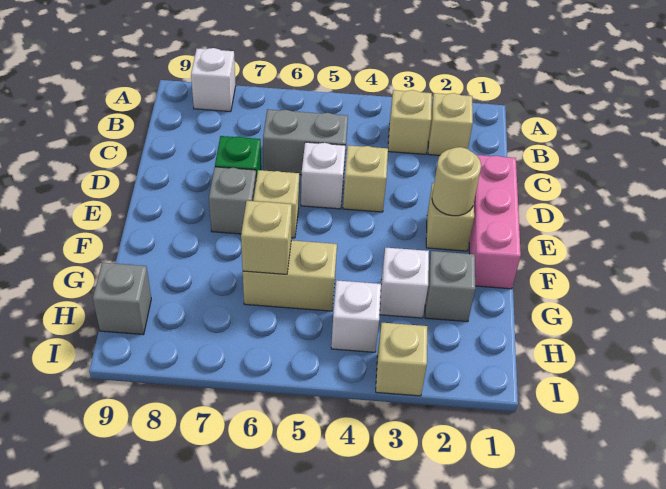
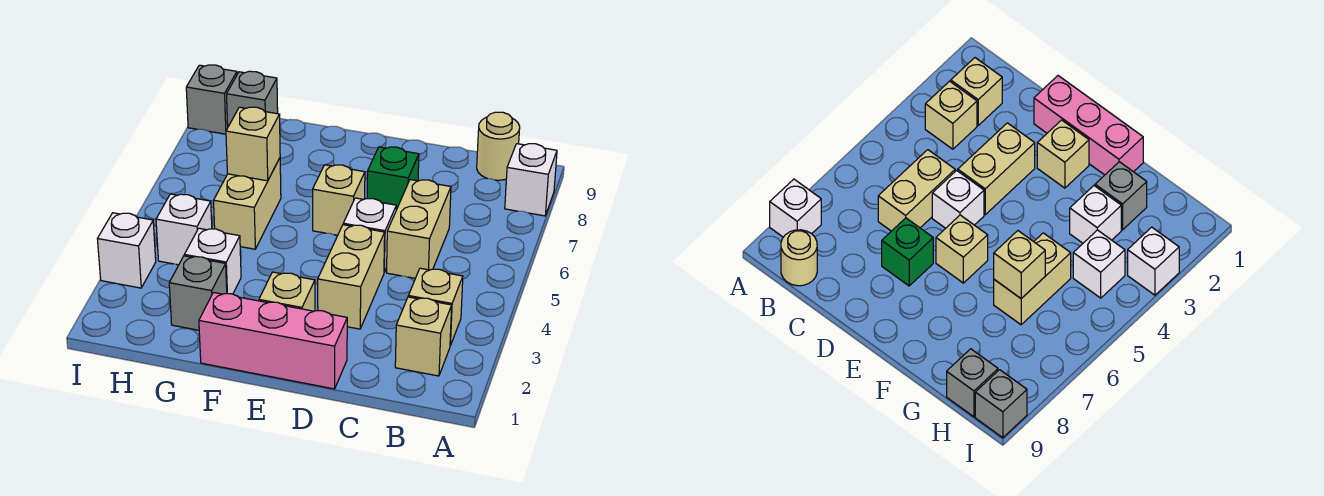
grey 1x2 brick [263,109,348,175] -> tan 1x2 brick [387,180,451,278]
tan 1x1 brick [343,145,388,212] -> tan 1x2 brick [318,225,385,329]
tan 1x1 round brick [432,147,481,216] -> tan 1x1 round brick moved to [477,112,520,180]
grey 1x1 brick [209,167,256,234] -> grey 1x1 brick moved to [186,65,237,134]
tan 1x1 brick [376,323,427,396] -> white 1x1 brick [98,213,156,288]

